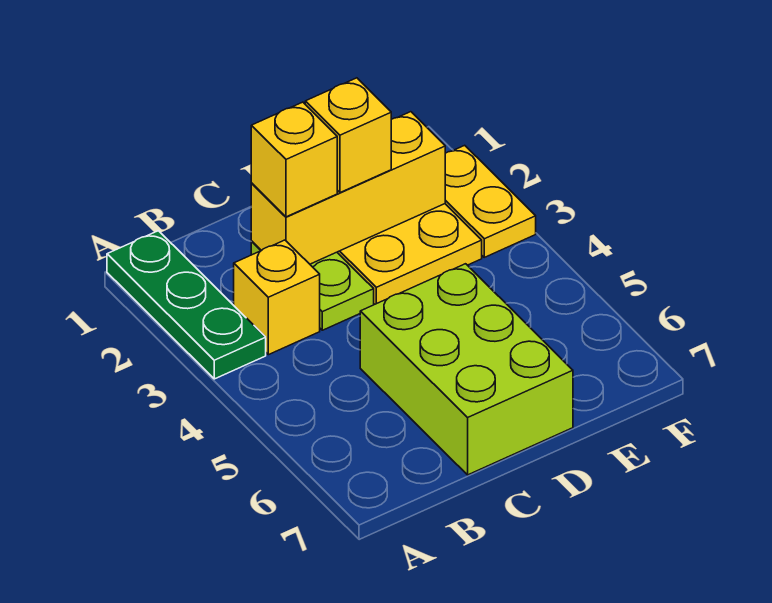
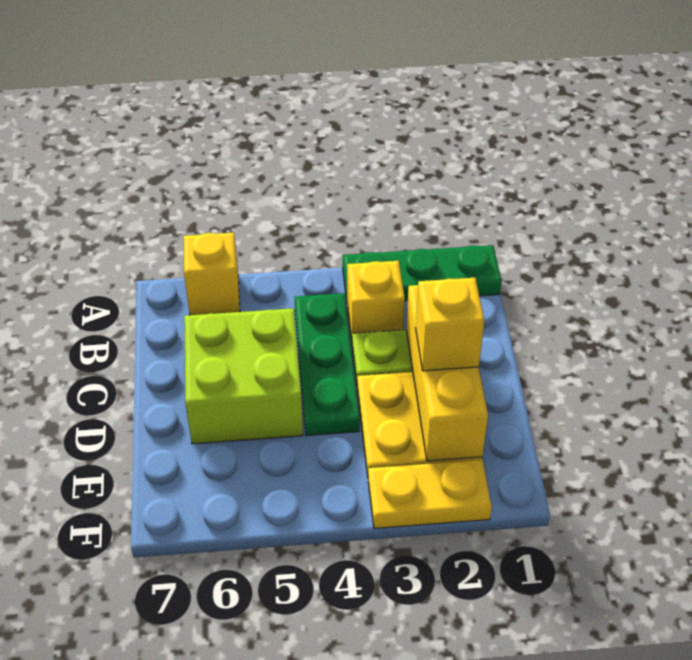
none -> green 1x3 plate [294,293,360,436]
yellow 1x1 brick [251,102,337,217] -> yellow 1x1 brick moved to [183,232,240,315]
lime 2x3 brick [360,264,573,475] -> lime 2x2 brick [184,308,303,444]

